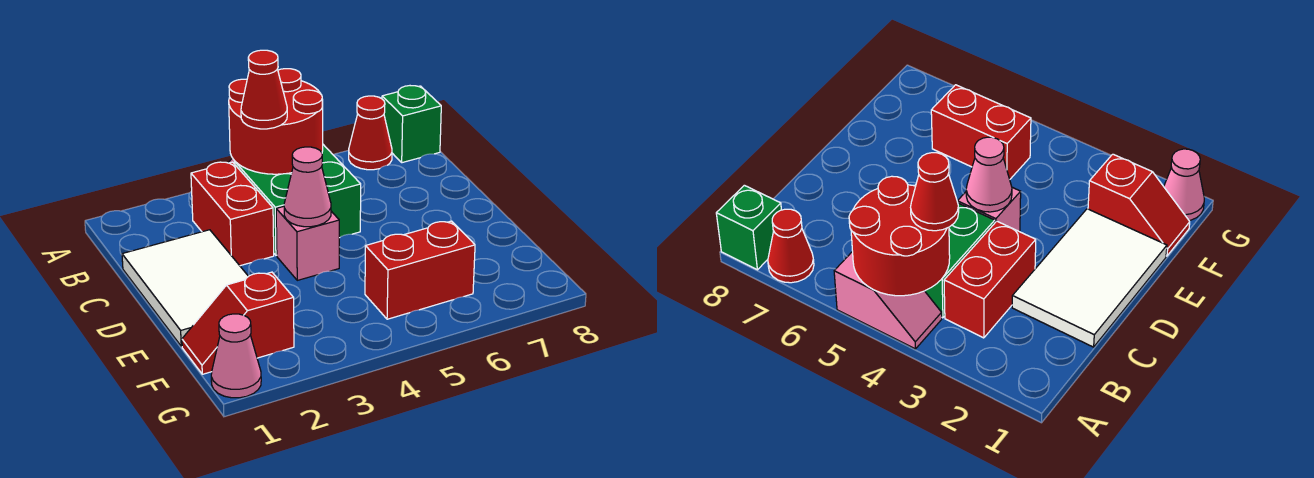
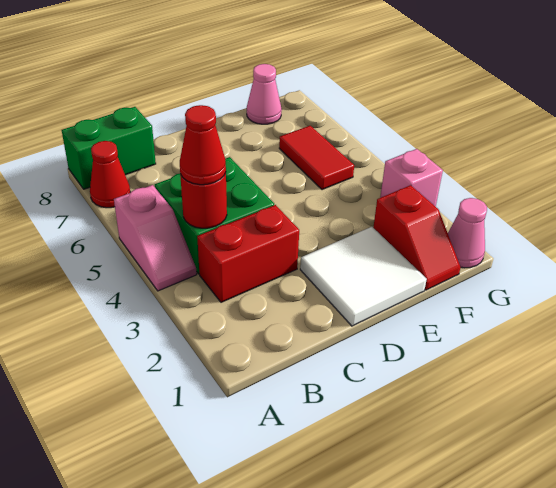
red 2x2 round brick [229,69,323,174] -> red 1x1 round brick [180,173,227,228]
green 1x1 brick [382,86,441,163] -> green 1x2 brick [62,107,156,189]
white 2x3 tile [122,230,248,347] -> white 2x2 tile [300,227,427,326]
pink 1x1 brick [276,206,339,280] -> pink 1x1 brick moved to [380,149,443,207]
pink 1x1 cone [284,147,331,227] -> pink 1x1 cone moved to [247,64,282,124]
red 1x2 brick [365,221,475,319] -> red 1x2 tile [279,126,354,190]

